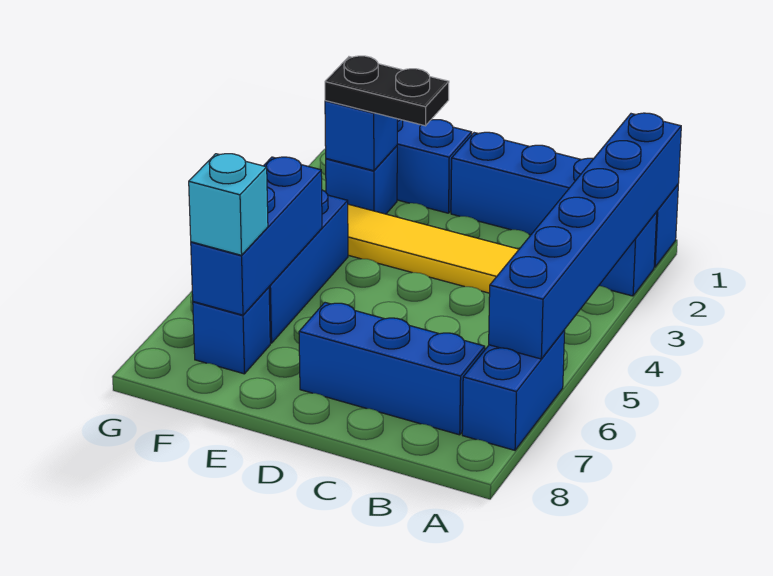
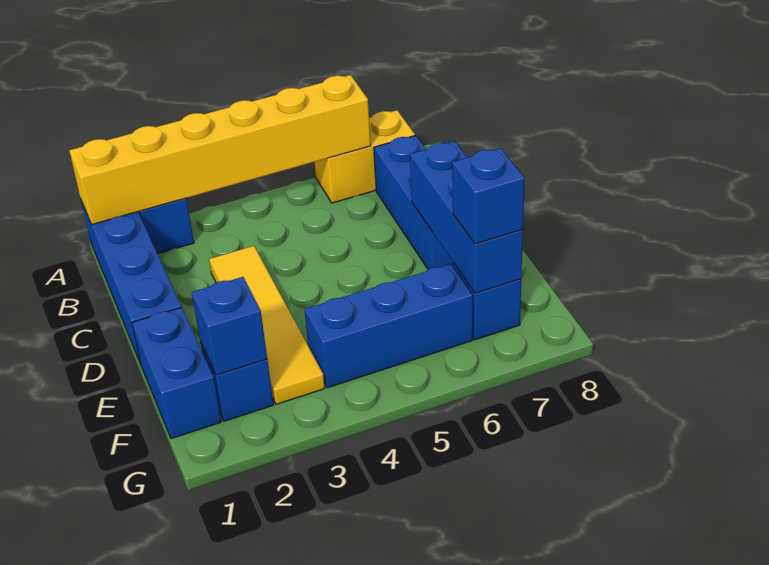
blue 1x6 brick [489,113,681,359] -> yellow 1x6 brick [69,75,371,225]
blue 1x2 brick [462,330,565,450] -> yellow 1x2 brick [315,110,415,203]
black 1x2 plate [325,56,449,126] -> none
blue 1x3 brick [191,157,322,315] -> blue 1x3 brick turned to [410,141,523,293]
cyan 1x1 brick [189,154,268,255] -> blue 1x1 brick [452,148,524,244]

